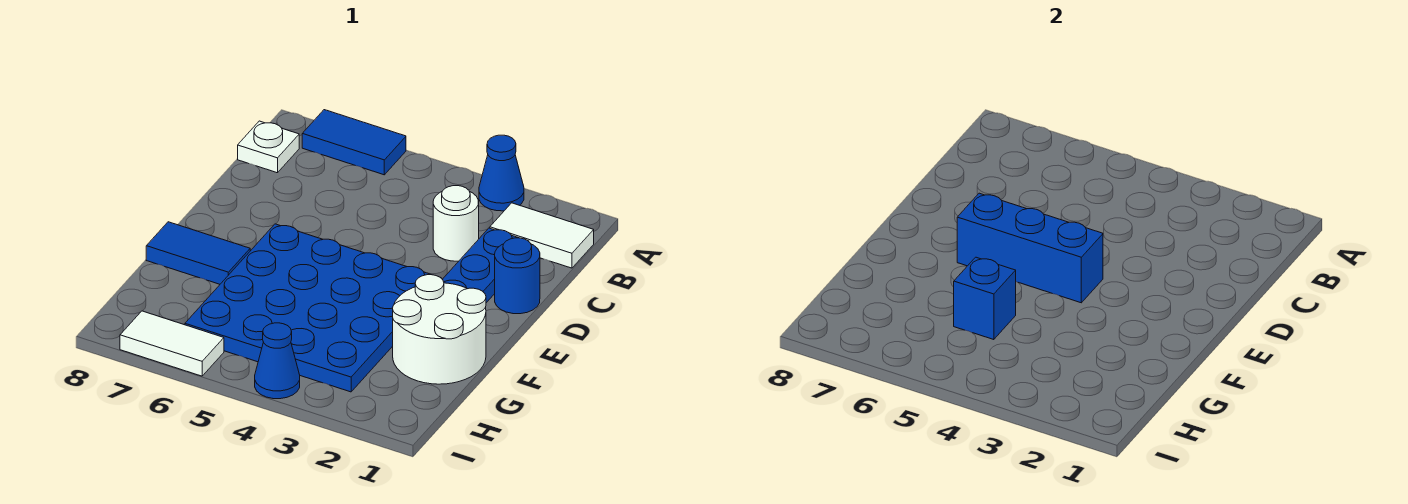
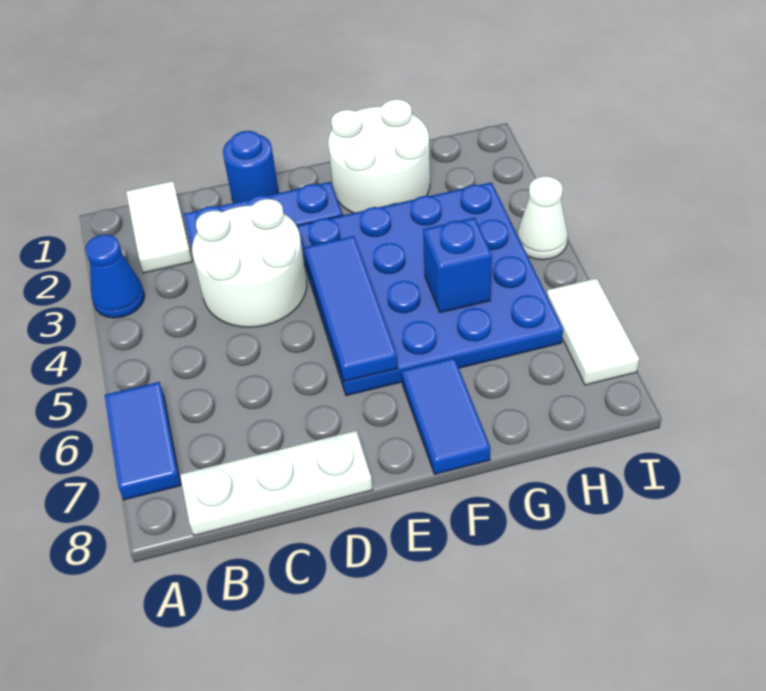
white 1x1 plate [238,121,299,173] -> white 1x3 plate [180,431,372,536]
white 1x1 round brick [433,186,479,261] -> white 2x2 round brick [192,199,307,327]
blue 1x3 brick [957,193,1103,303] -> blue 1x3 tile [304,236,398,381]
blue 1x1 cone [255,323,300,399] -> white 1x1 cone [517,176,568,260]

